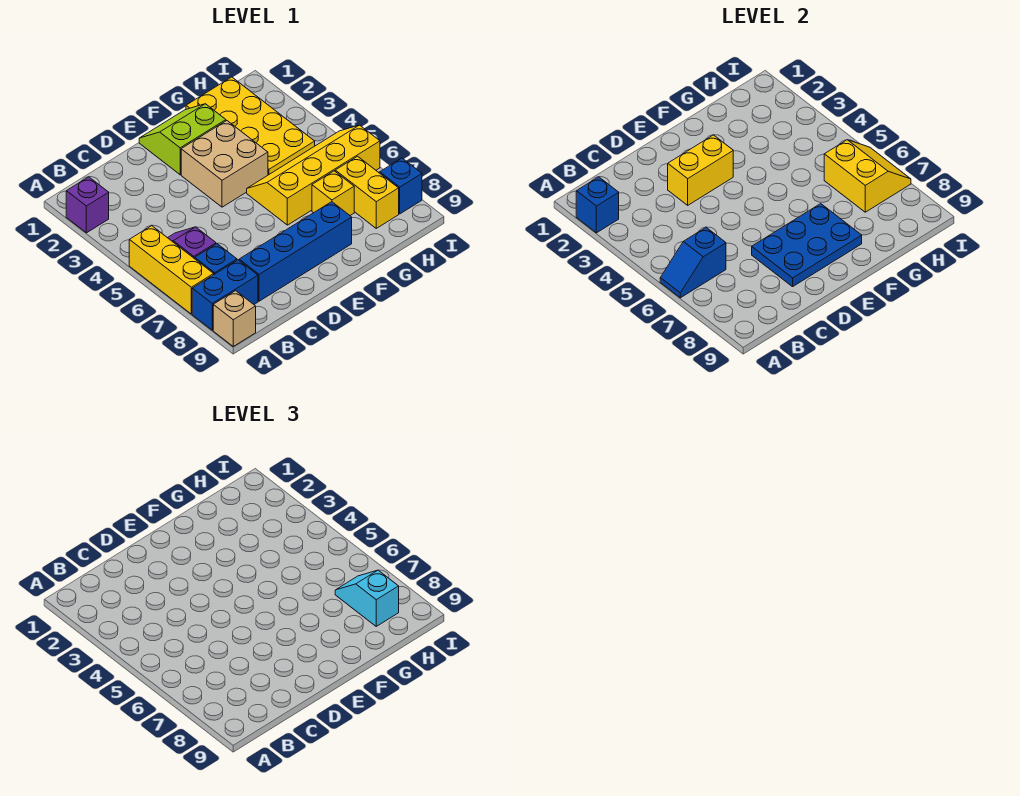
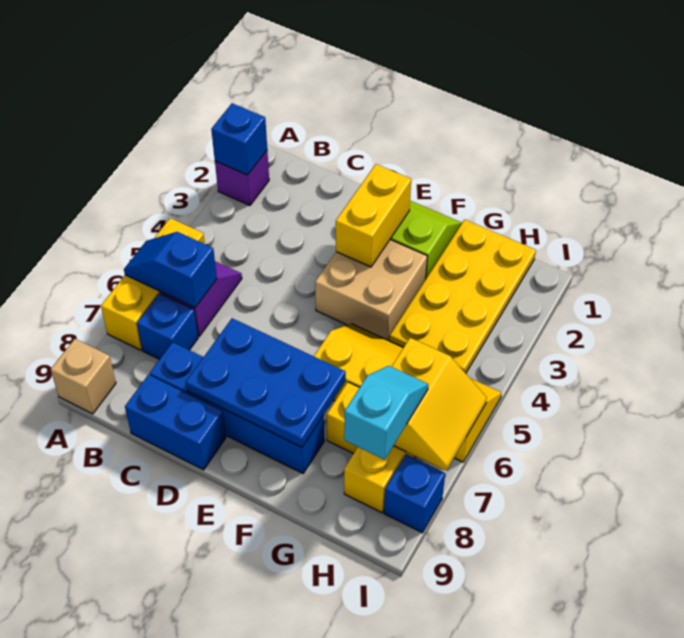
blue 1x2 brick [192,260,258,330] -> blue 1x2 brick moved to [125,375,226,470]
yellow 1x2 brick [668,135,733,205] -> yellow 1x2 brick turned to [336,164,411,267]

